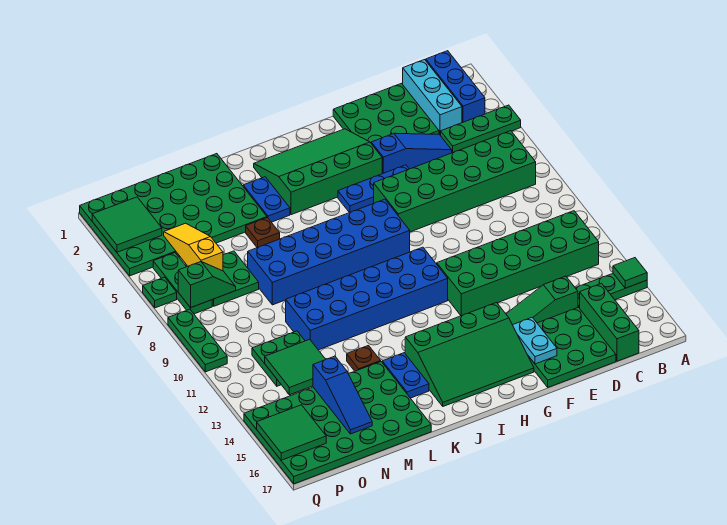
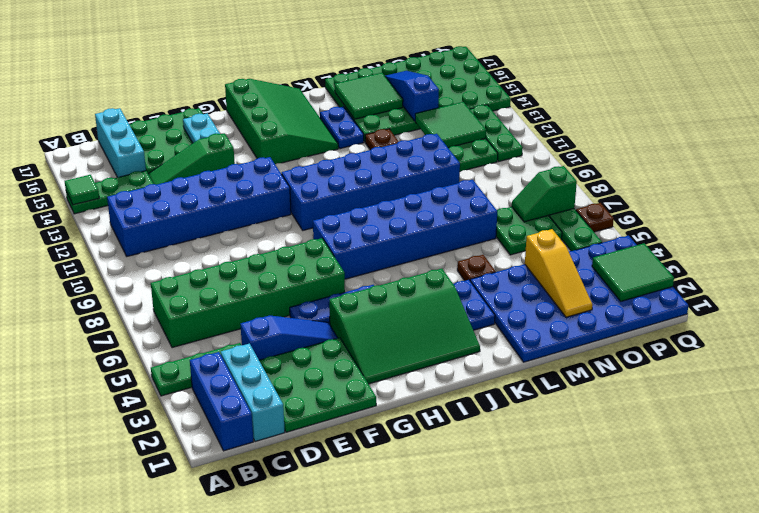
green 2x6 brick [437,211,599,316] -> blue 2x6 brick [107,157,291,256]
green 1x3 brick [580,283,639,361] -> cyan 1x3 brick [95,108,146,177]
blue 1x3 slope [371,133,452,174] -> blue 1x3 slope turned to [240,315,338,360]
green 1x3 slope [506,276,578,325] -> green 1x3 slope turned to [149,133,235,185]
green 3x4 slope [405,303,534,406] -> green 3x4 slope turned to [225,79,339,164]
green 4x6 plate [80,154,267,276] -> blue 4x6 plate [470,236,688,362]
yellow 1x3 slope [164,223,223,271] -> yellow 1x3 slope moved to [525,229,593,317]
green 2x2 tile [257,405,326,460] -> green 2x2 tile moved to [335,73,403,119]
green 1x1 plate [143,277,177,308] -> brown 1x1 plate [576,203,614,232]
green 1x3 plate [168,309,227,372] -> green 1x3 plate moved to [470,105,523,161]

